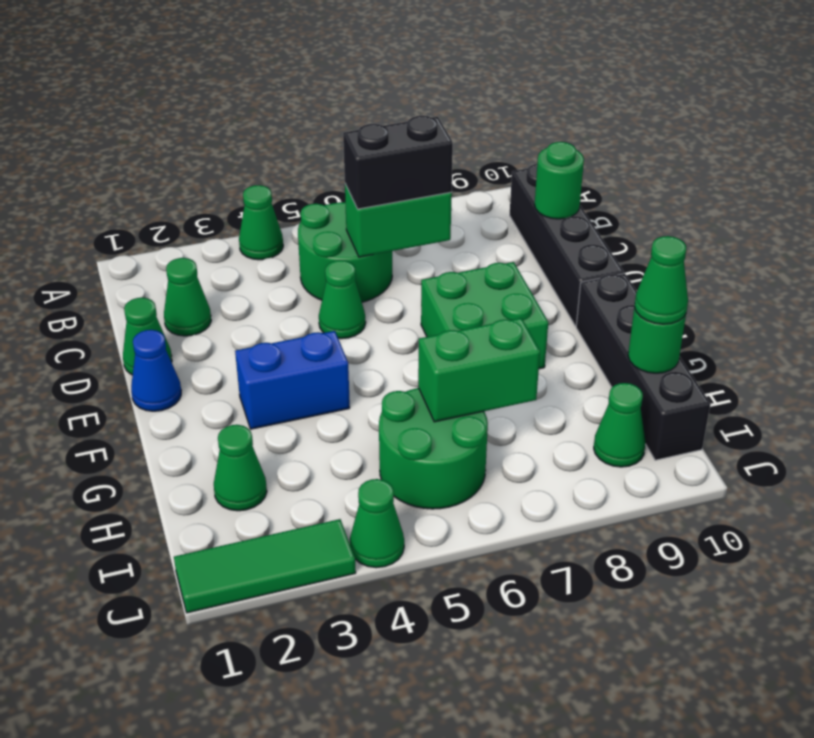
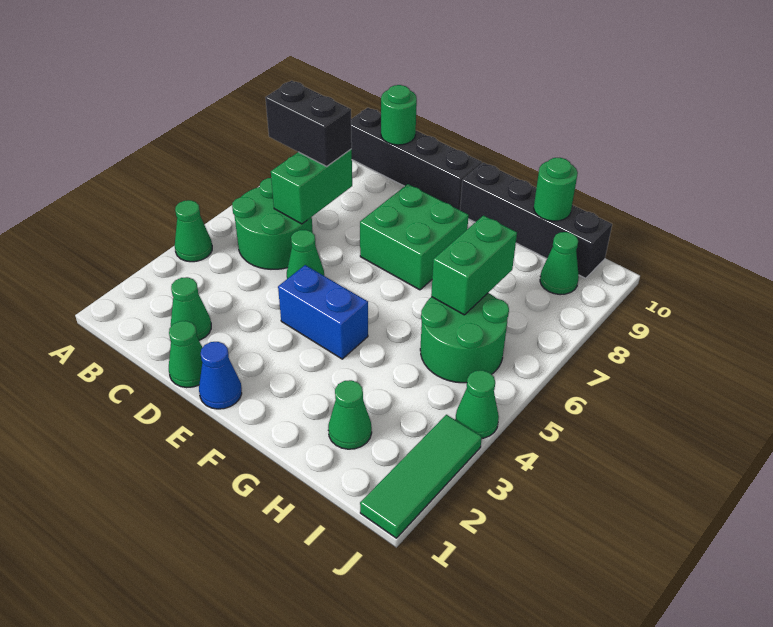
black 1x2 brick [343,116,453,209] -> black 1x2 brick turned to [265,81,352,166]
blue 1x2 brick [235,331,350,429] -> blue 1x2 brick turned to [278,265,368,359]
green 1x1 cone [634,236,688,324] -> none

